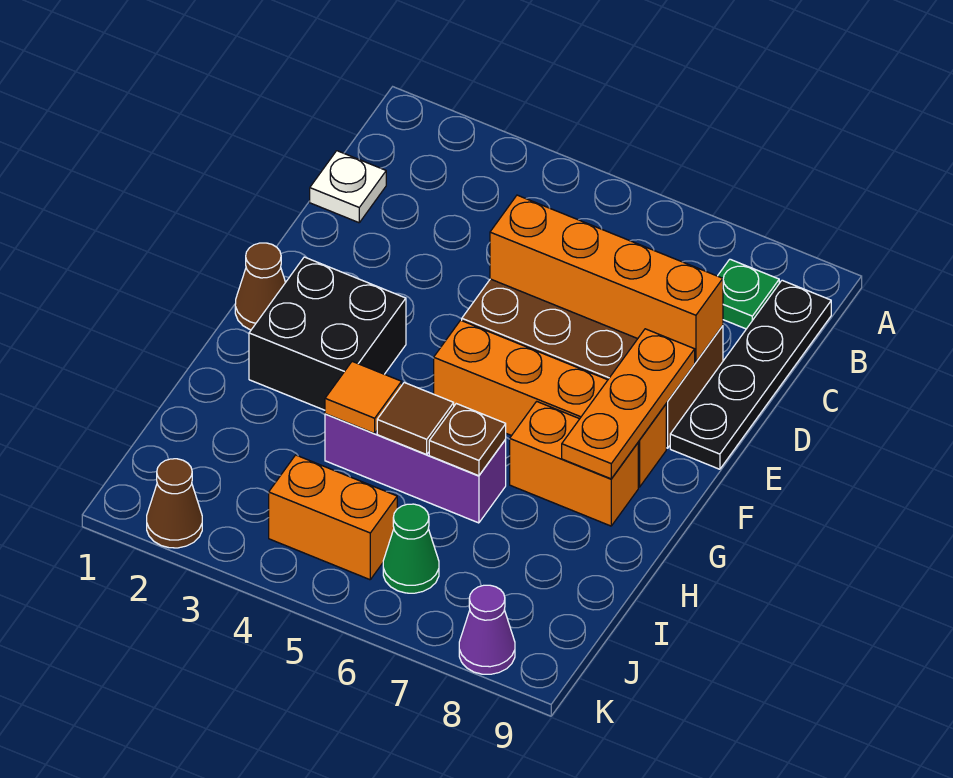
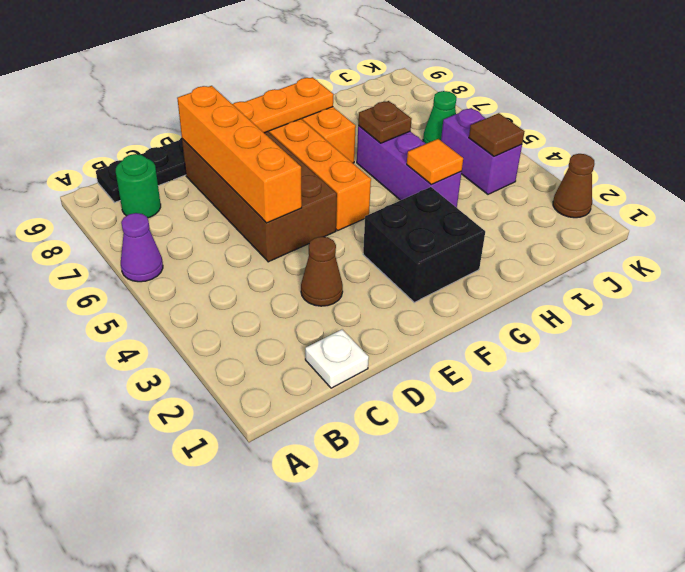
green 1x1 plate [718,259,779,329] -> green 1x1 round brick [116,154,161,218]
brown 1x1 cone [235,243,286,330] -> brown 1x1 cone moved to [301,237,343,306]
brown 1x1 tile [377,383,454,454] -> brown 1x1 tile moved to [469,113,525,157]
orange 1x2 brick [269,455,397,580] -> purple 1x2 brick [441,108,522,194]
purple 1x1 cone [459,585,515,674] -> purple 1x1 cone moved to [121,213,163,282]

